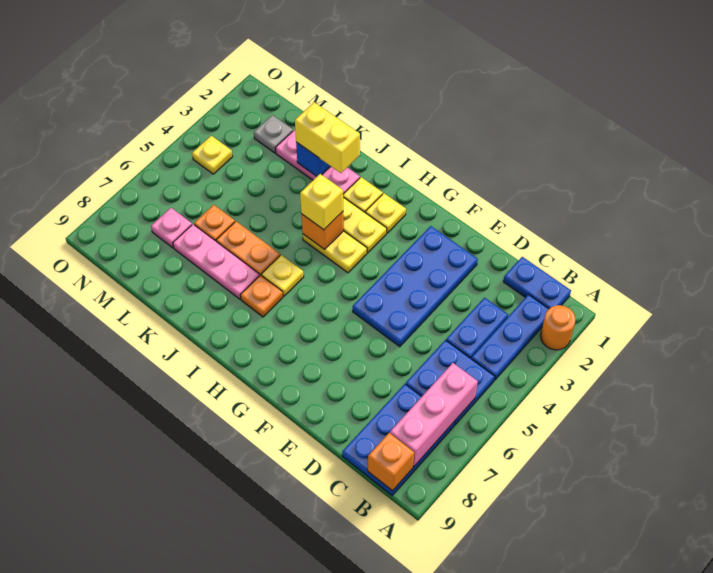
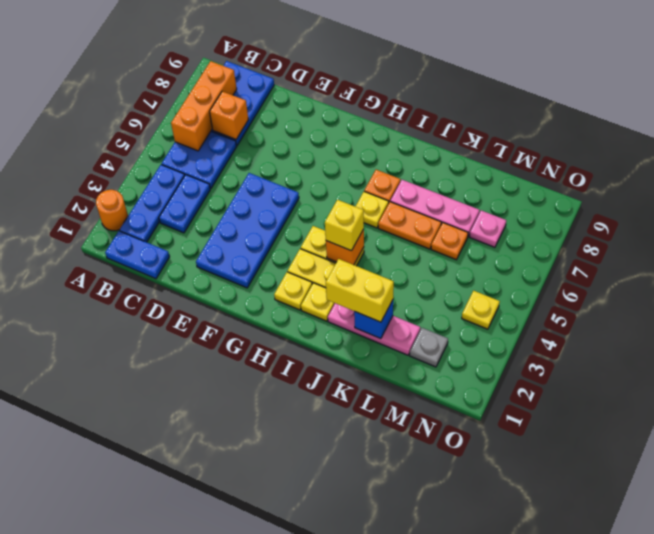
pink 1x3 brick [390,363,478,466] -> orange 1x3 brick [171,61,237,151]
orange 1x1 brick [368,433,414,491] -> orange 1x1 brick moved to [210,91,248,140]

